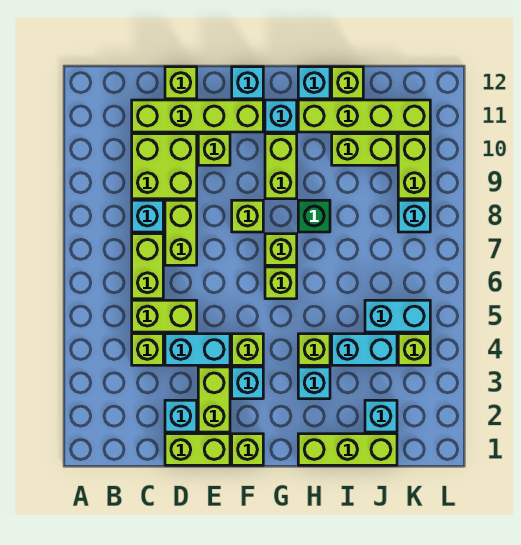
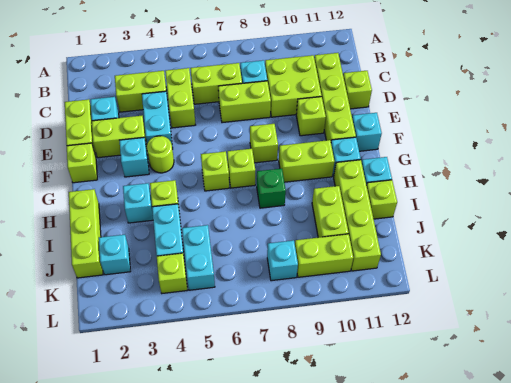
lime 1x1 brick [132,334,163,365] -> lime 1x2 brick [115,71,168,112]
lime 1x1 brick [232,334,263,365] -> lime 1x1 round brick [147,136,174,173]

